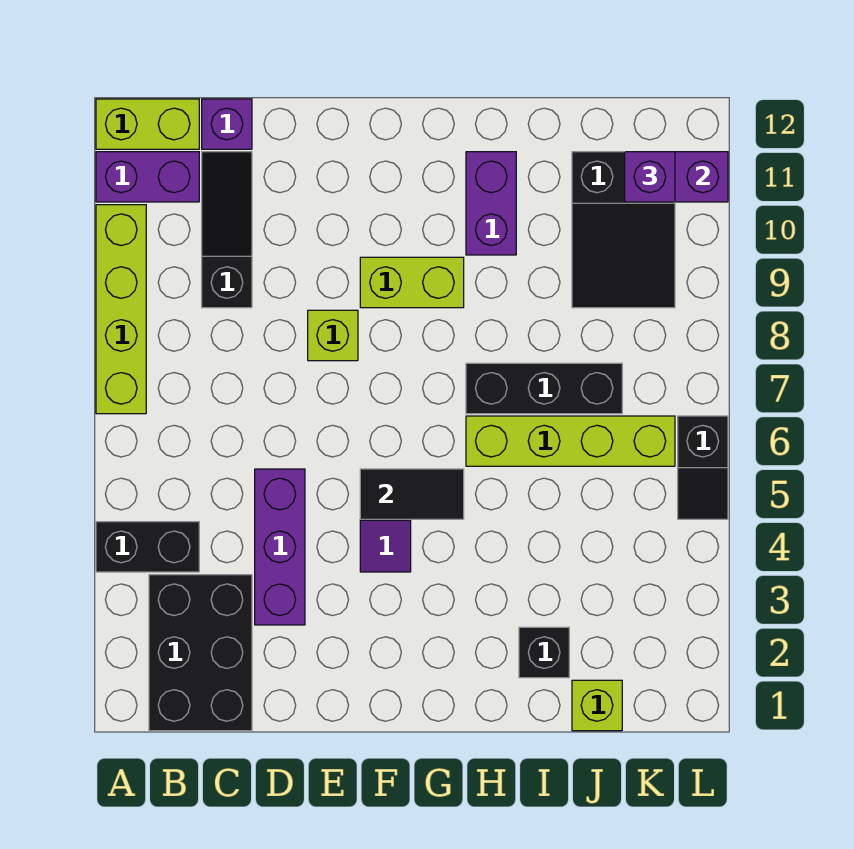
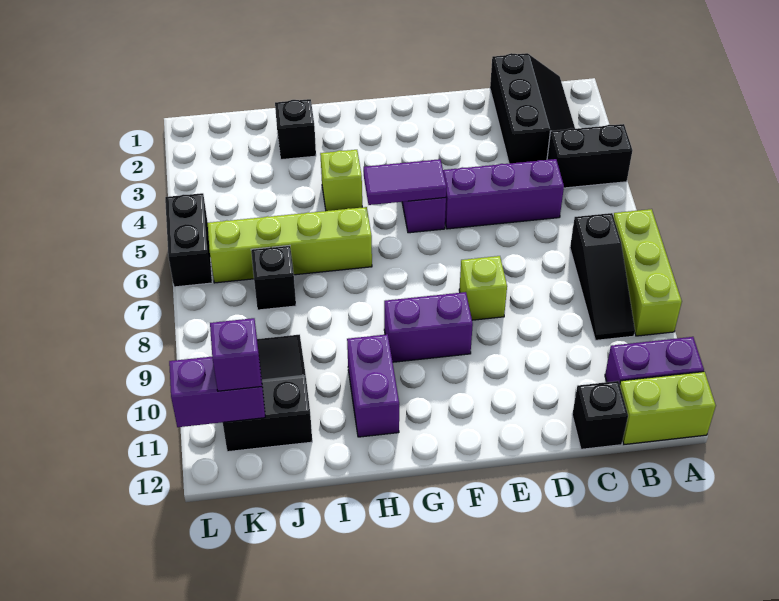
lime 1x4 brick [96,205,146,414] -> lime 1x3 brick [613,209,682,336]
black 2x3 brick [149,575,252,731] -> black 2x3 slope [490,53,575,163]
black 1x3 slope [202,152,252,308] -> black 1x3 slope moved to [570,213,635,340]
purple 1x1 brick [202,99,252,149] -> black 1x1 brick [572,381,628,449]
purple 1x3 brick [255,469,305,625] -> purple 1x3 brick turned to [443,159,564,229]
black 1x2 tile [360,469,464,519] -> purple 1x2 tile [364,159,447,205]
lime 1x2 brick [360,257,464,308] -> purple 1x2 brick [384,292,473,362]
black 1x3 brick [466,363,622,414] -> black 1x1 brick [251,245,296,310]
lime 1x1 brick [572,680,622,731] -> lime 1x1 brick moved to [320,150,362,211]
black 1x2 slope [678,416,728,519] -> black 1x2 brick [165,193,212,287]

